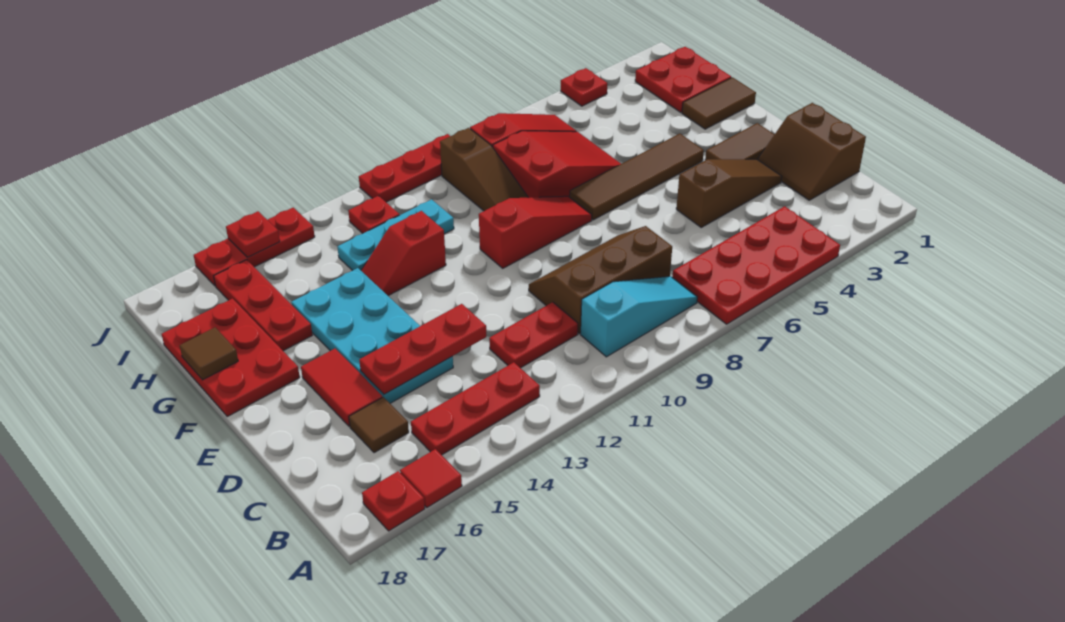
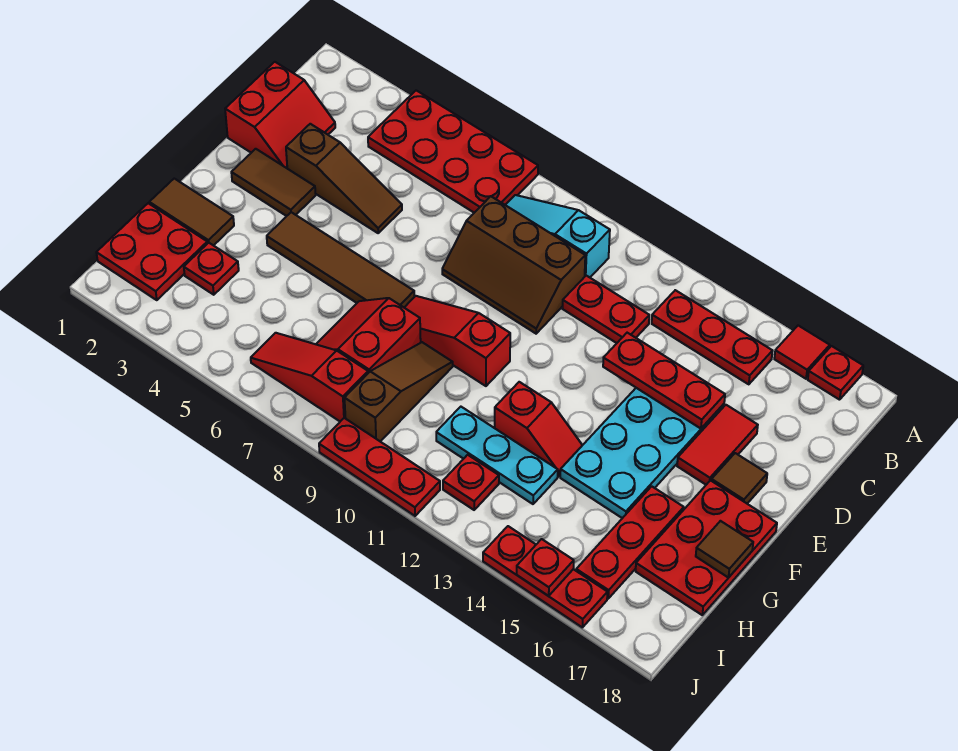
brown 2x2 slope [758,103,866,200] -> red 2x2 slope [225,62,335,168]
brown 1x1 tile [349,397,409,453] -> brown 1x1 tile moved to [711,453,767,504]
brown 1x3 slope [676,159,782,227] -> brown 1x3 slope turned to [286,124,402,233]
red 2x3 slope [493,131,621,198] -> red 2x2 slope [316,298,421,373]
red 1x1 plate [561,68,607,106] -> red 1x1 plate moved to [184,243,239,295]

